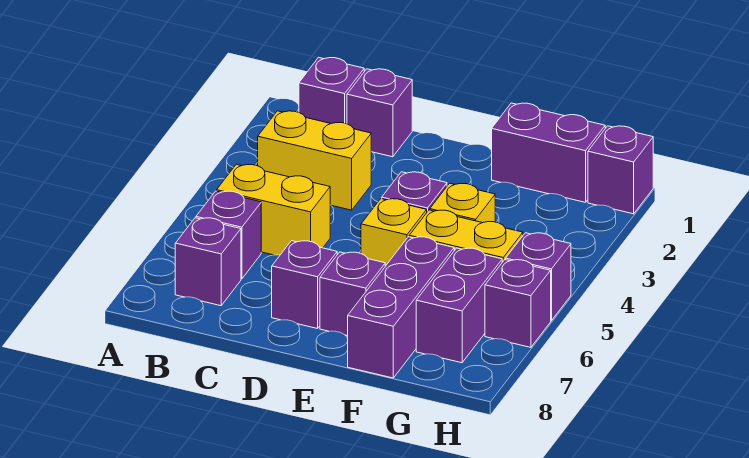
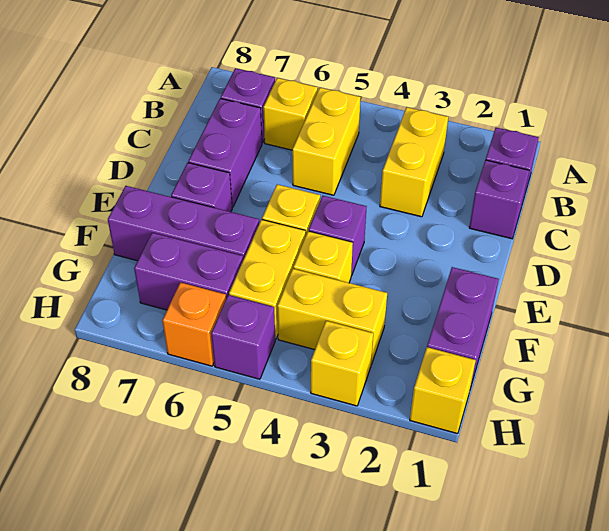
purple 1x1 brick [196,191,261,279] -> yellow 1x1 brick [263,78,318,150]
purple 1x1 brick [272,241,337,329] -> purple 1x2 brick [188,98,262,207]
none -> yellow 1x2 brick [277,269,387,364]
purple 1x1 brick [588,126,653,214] -> yellow 1x1 brick [410,347,476,434]
none -> yellow 1x1 brick [311,321,373,406]
purple 1x1 brick [485,260,551,347] -> orange 1x1 brick [162,282,226,366]

